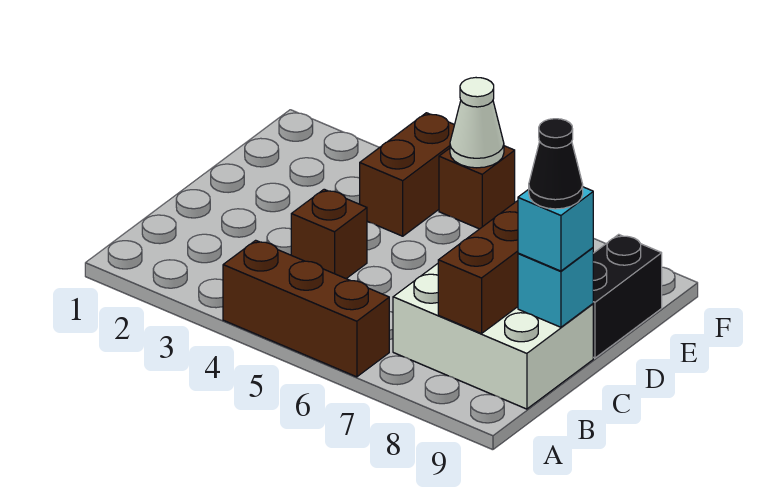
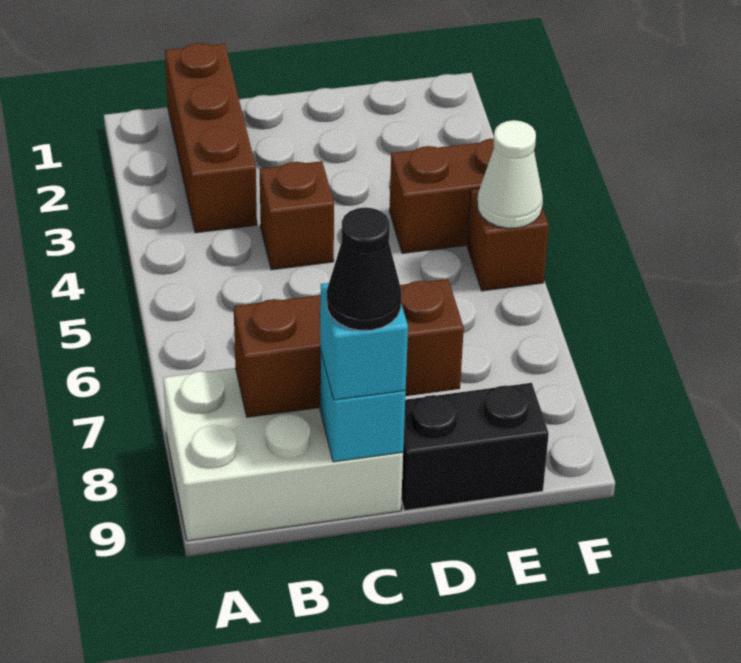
brown 1x3 brick [223,240,389,377] -> brown 1x3 brick moved to [165,43,257,233]
white 2x3 brick [393,264,593,409] -> white 2x3 brick turned to [163,368,403,541]

